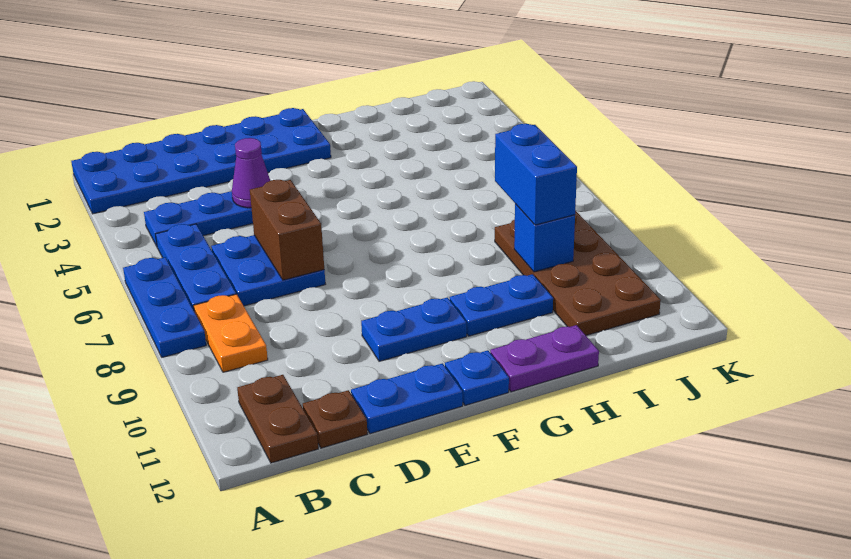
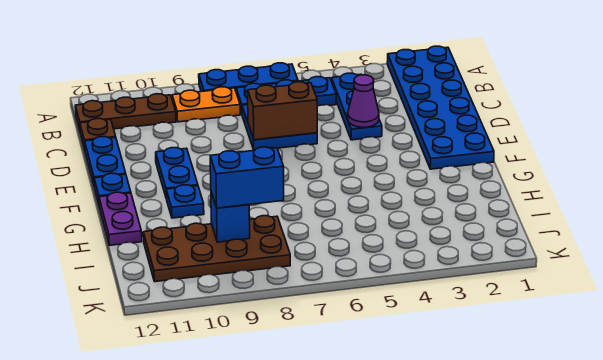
brown 1x2 plate [237,375,318,463] -> brown 1x3 plate [75,94,176,130]
blue 1x2 plate [450,274,553,336] -> blue 1x1 plate [166,185,204,218]

